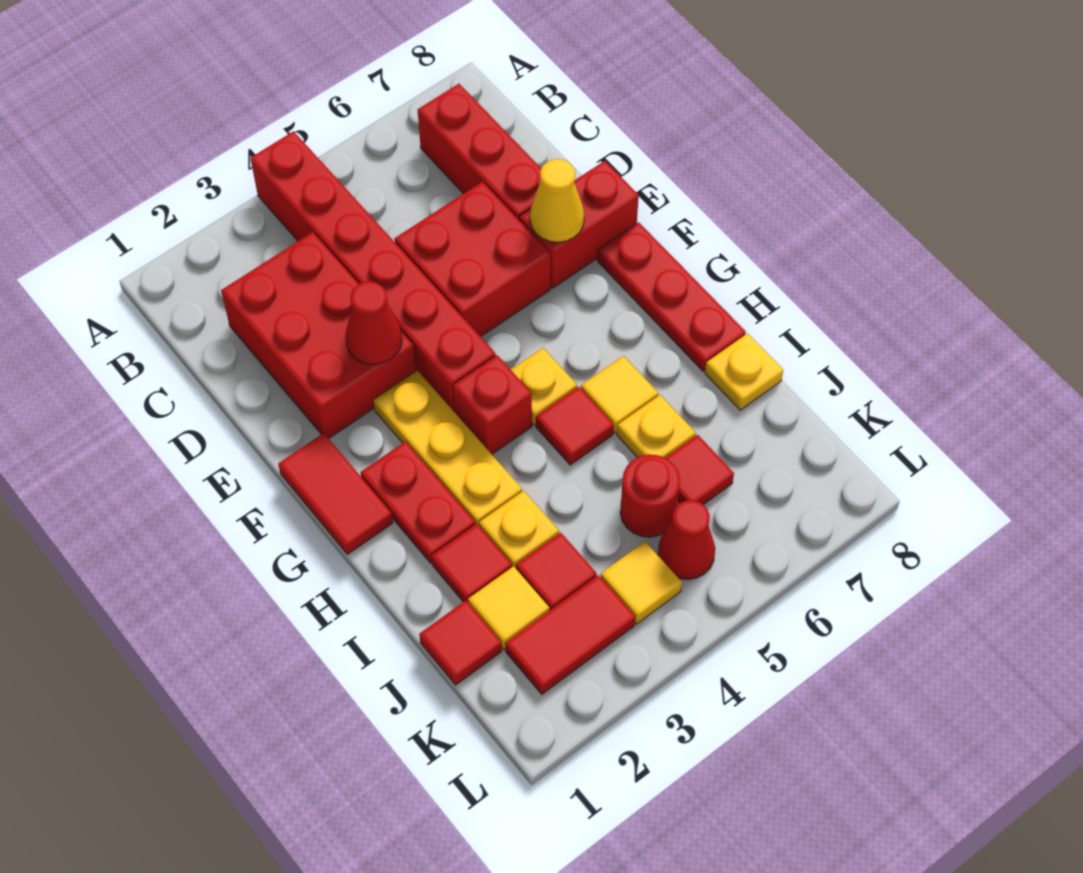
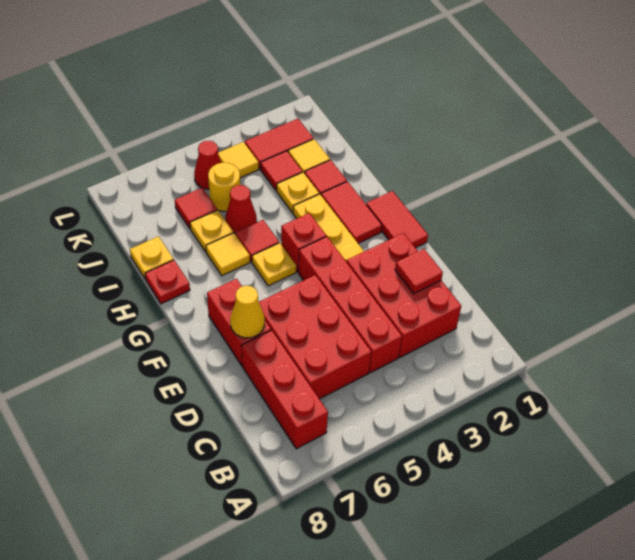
red 1x6 brick [250,131,495,412] -> red 1x4 brick [298,237,402,373]
red 2x2 brick [395,182,551,337] -> red 2x3 brick [259,275,371,399]
red 1x1 cone [345,281,402,364] -> red 1x1 cone moved to [225,185,257,233]
red 1x2 brick [519,161,639,288] -> red 1x2 brick turned to [207,279,271,366]
red 1x3 plate [597,222,746,371] -> red 1x1 plate [145,260,190,304]
red 1x2 plate [361,441,475,563] -> red 1x2 tile [321,182,382,243]
red 1x1 tile [419,601,502,685] -> red 1x1 tile moved to [395,249,443,294]
red 1x1 round brick [620,454,680,537] -> yellow 1x1 round brick [208,162,240,212]

